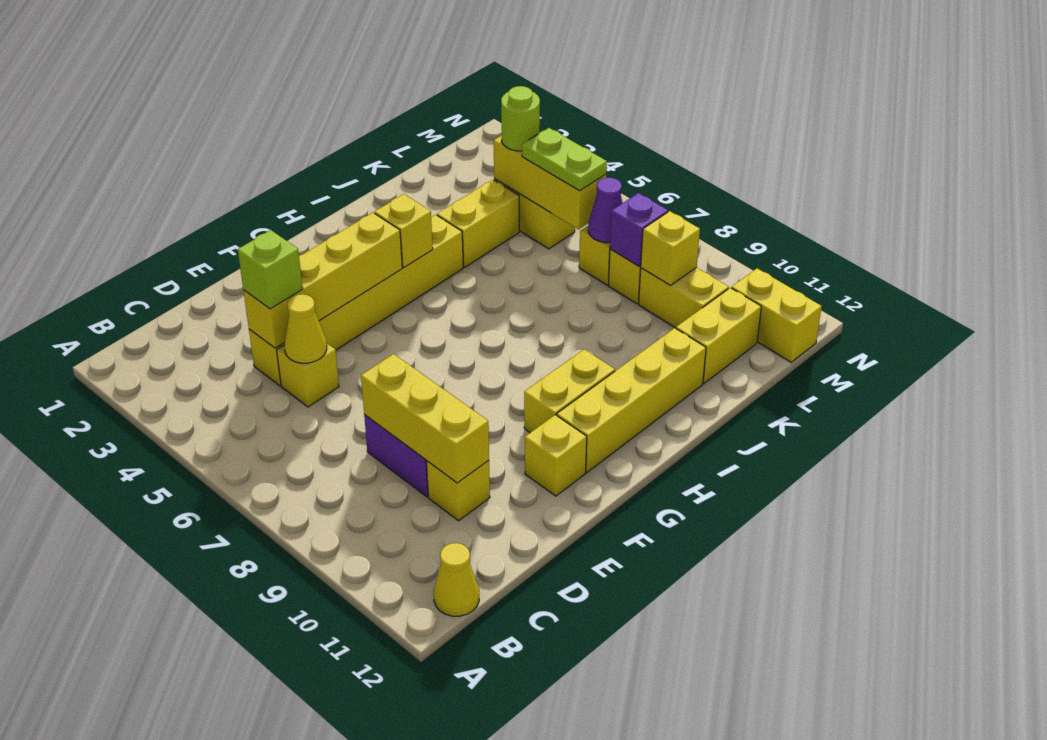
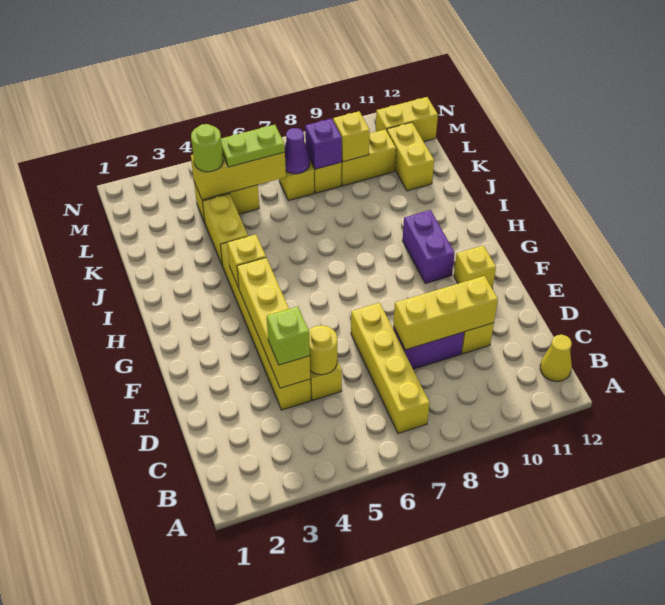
yellow 1x1 cone [284,294,327,363] -> yellow 1x1 round brick [309,325,337,375]
yellow 1x2 brick [524,349,615,433] -> purple 1x2 brick [403,210,455,284]
yellow 1x4 brick [557,328,706,472] -> yellow 1x4 brick moved to [351,303,430,433]

